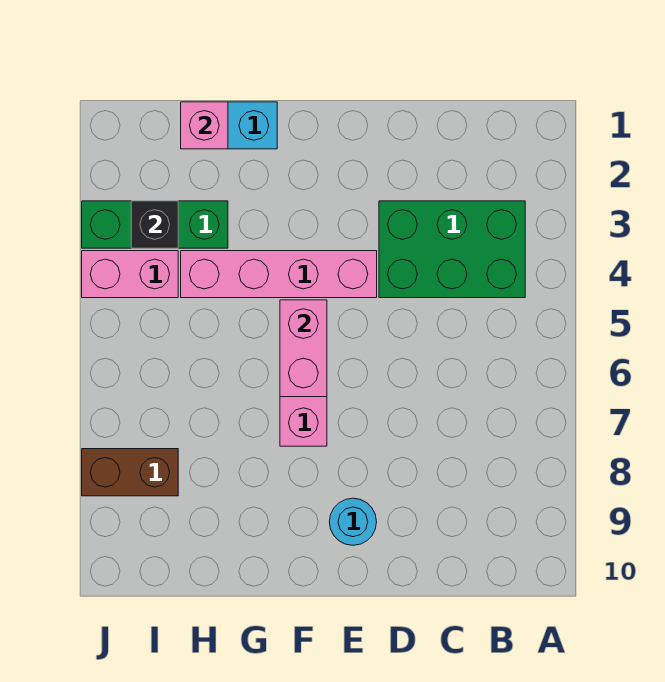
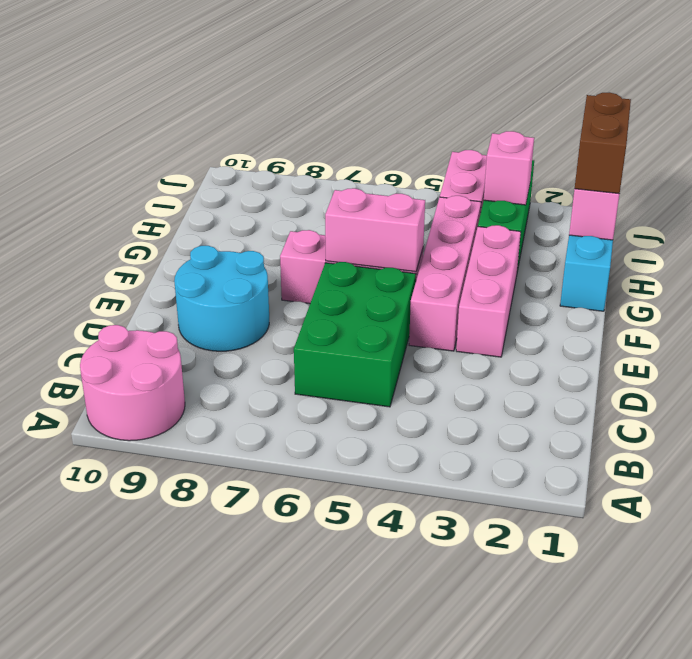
none -> pink 2x2 round brick [80,325,185,441]
green 2x3 brick [379,201,525,298] -> green 2x3 brick moved to [294,262,416,407]
none -> pink 1x3 brick [456,225,521,357]
cyan 1x1 round brick [329,498,377,545] -> cyan 2x2 round brick [174,246,269,351]
black 1x1 brick [131,201,178,248] -> pink 1x1 brick [484,131,534,205]
brown 1x2 brick [82,449,178,496] -> brown 1x2 brick moved to [575,92,631,194]

